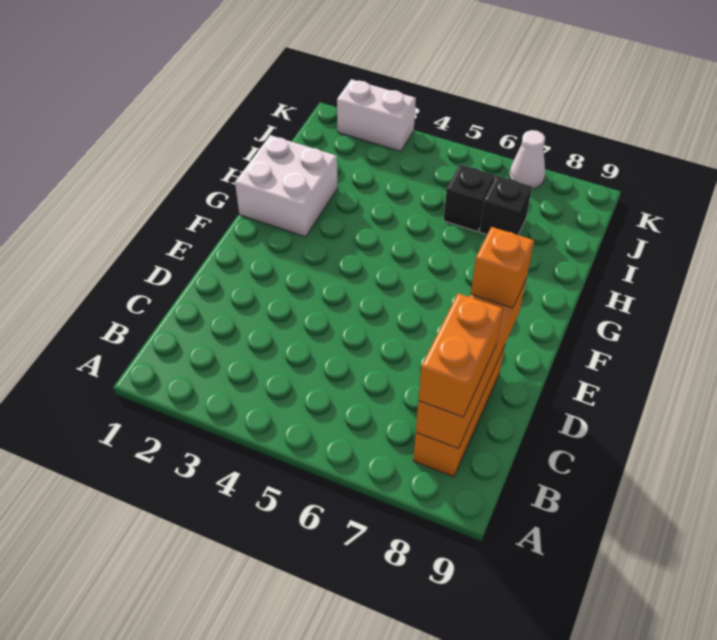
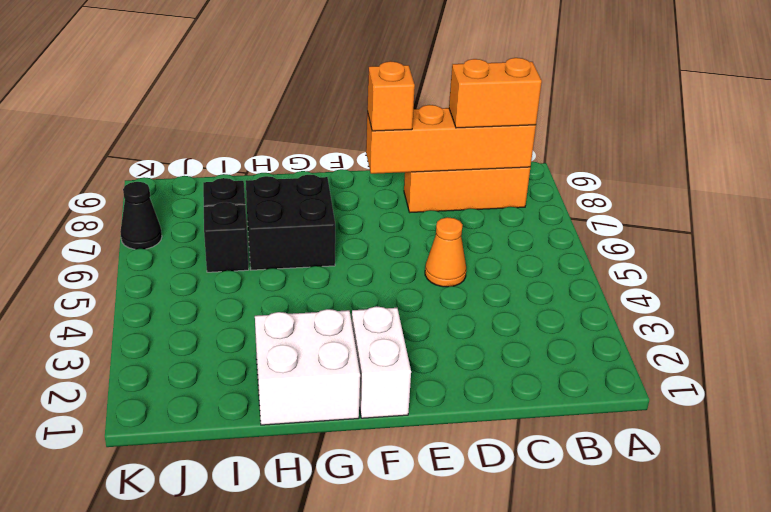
none -> orange 1x1 cone [425,217,466,287]
none -> black 2x2 brick [246,175,335,270]
white 1x2 brick [337,79,416,151] -> white 1x2 brick moved to [352,306,411,418]
white 1x1 cone [509,130,545,189] -> black 1x1 cone [120,182,162,249]

